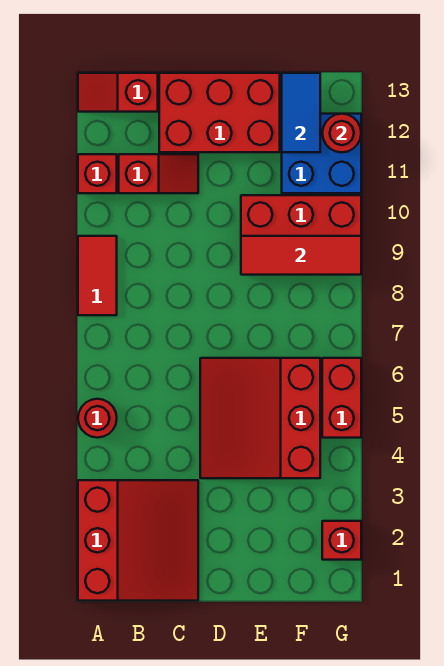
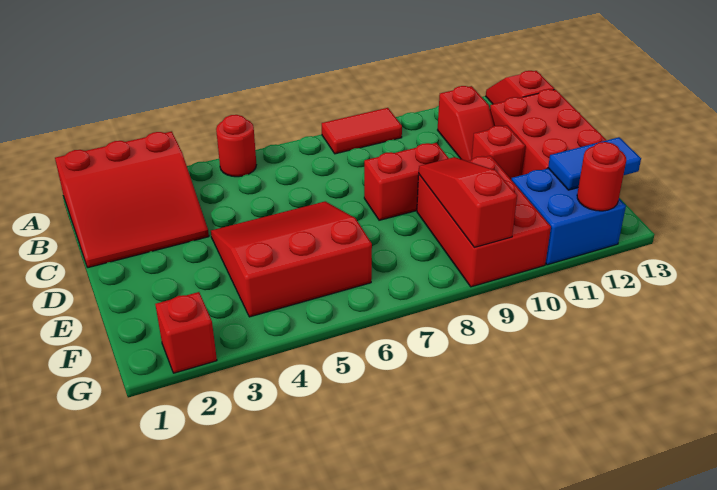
red 1x1 brick [78,154,117,193] -> red 1x1 brick moved to [472,125,525,180]
red 1x3 tile [241,236,361,275] -> red 1x3 slope [419,157,517,248]
red 1x2 brick [322,358,361,438] -> red 1x2 brick moved to [364,143,449,220]

